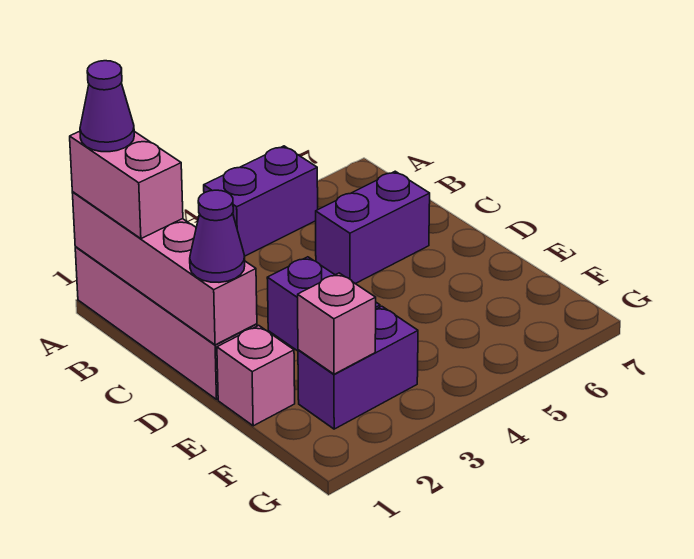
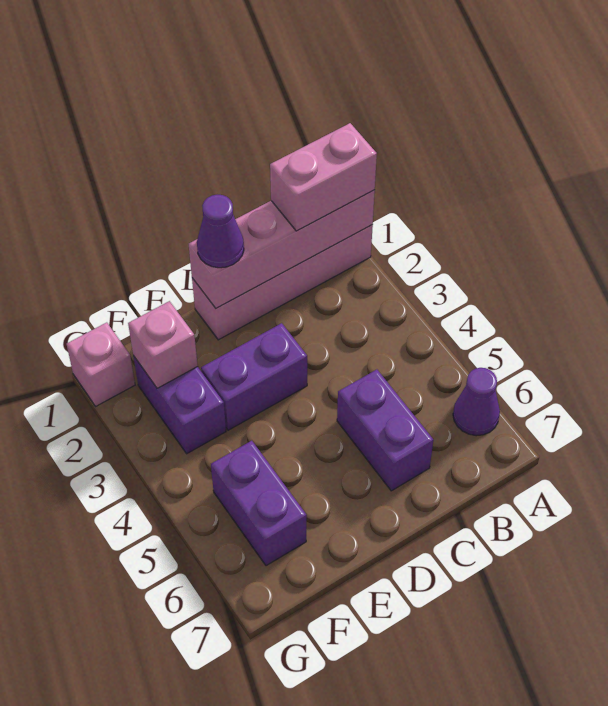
purple 1x1 cone [80,61,134,152] -> purple 1x1 cone moved to [453,368,500,436]
purple 1x2 brick [204,146,318,256] -> purple 1x2 brick moved to [211,441,307,566]
pink 1x1 brick [217,325,295,426] -> pink 1x1 brick moved to [67,323,135,406]

